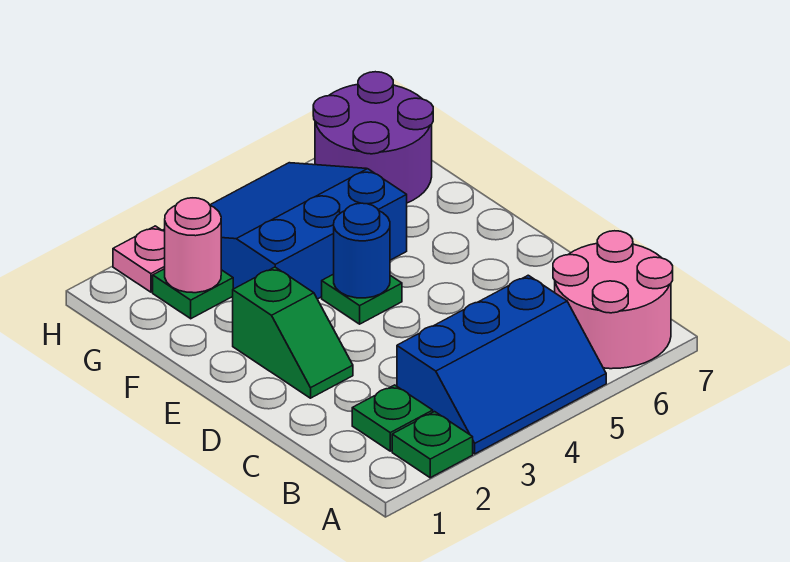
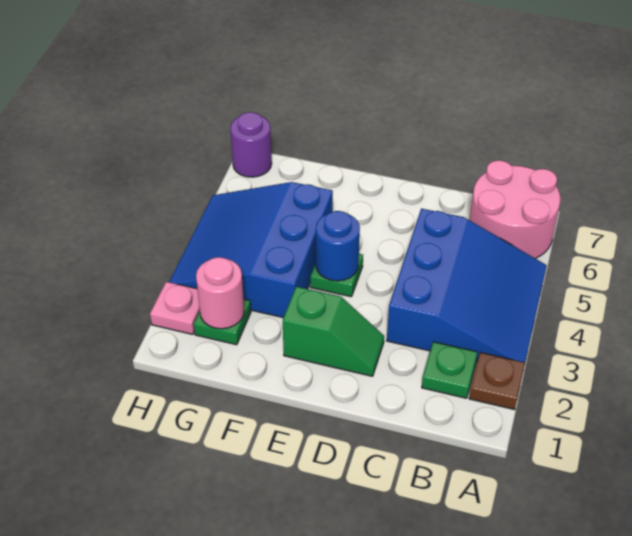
green 1x1 plate [392,412,473,478] -> brown 1x1 plate [469,352,525,410]
blue 2x3 slope [397,275,606,454] -> blue 3x3 slope [387,209,547,362]
purple 2x2 round brick [313,72,433,203] -> purple 1x1 round brick [230,112,272,177]

